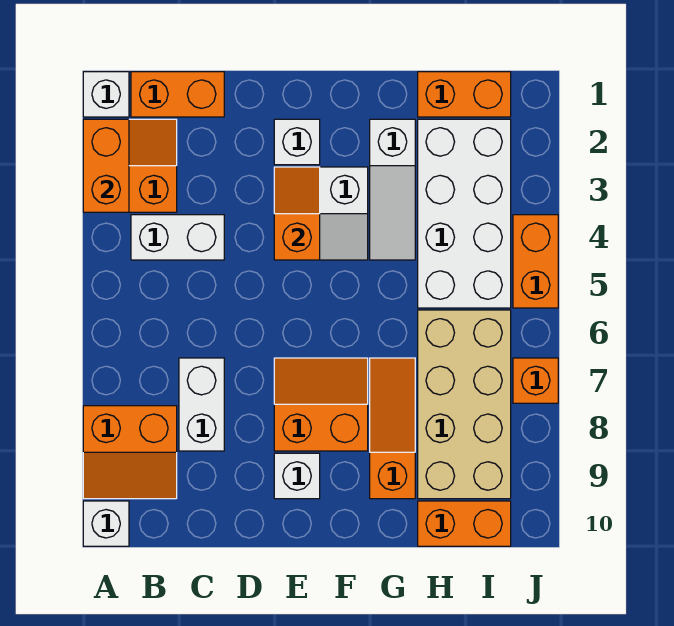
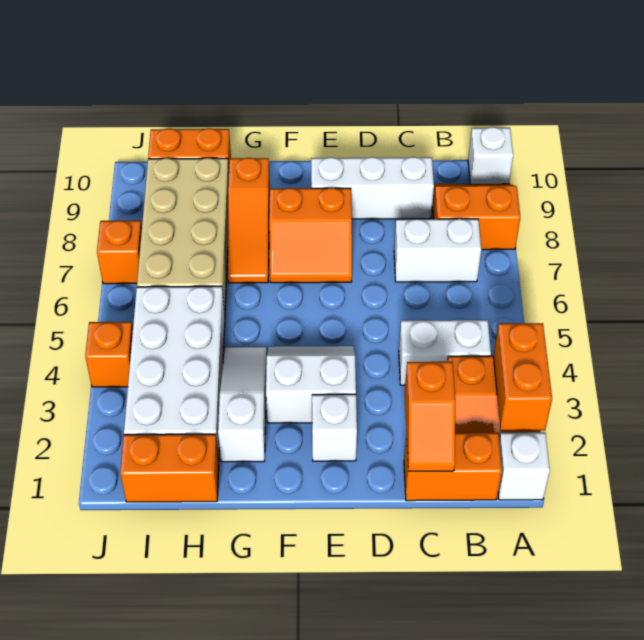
white 1x2 brick [179,358,224,451] -> white 1x2 brick turned to [394,219,481,282]
orange 1x2 slope [274,167,320,260] -> orange 1x2 slope moved to [405,362,455,471]
white 1x1 brick [274,453,320,499] -> white 1x3 brick [311,157,434,219]
orange 1x2 brick [513,215,558,308] -> orange 1x1 brick [85,322,133,387]

